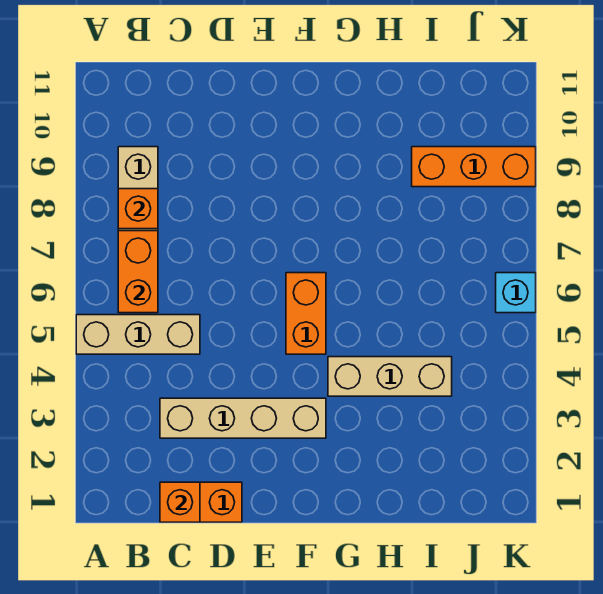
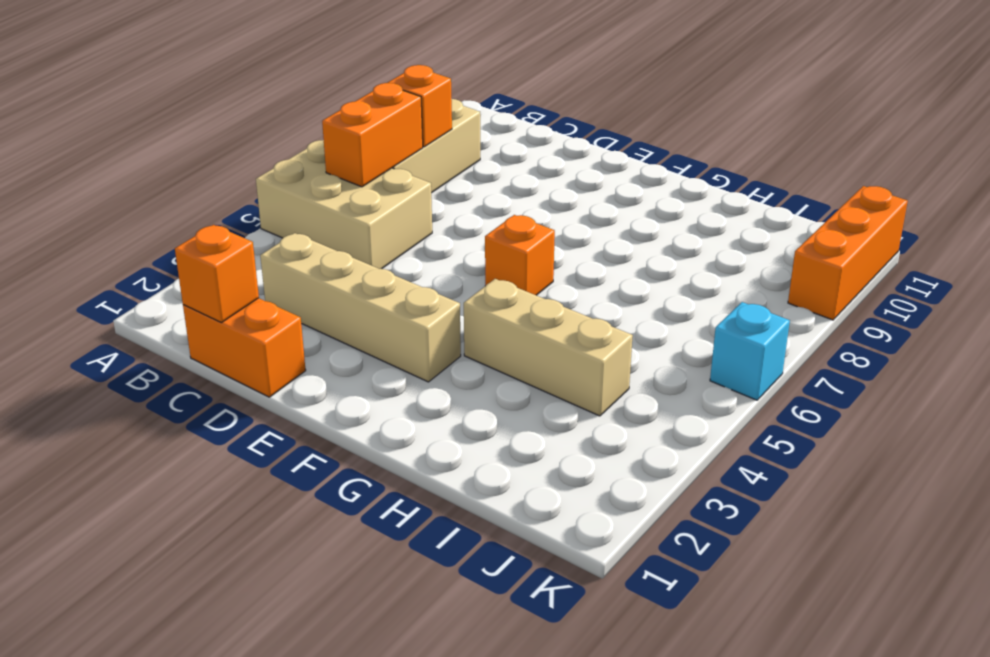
tan 1x3 brick [76,315,200,354] -> tan 2x3 brick [256,140,432,269]
orange 1x2 brick [286,273,326,354] -> orange 1x1 brick [485,215,555,295]
orange 1x3 brick [412,147,536,187] -> orange 1x3 brick turned to [788,186,908,320]

